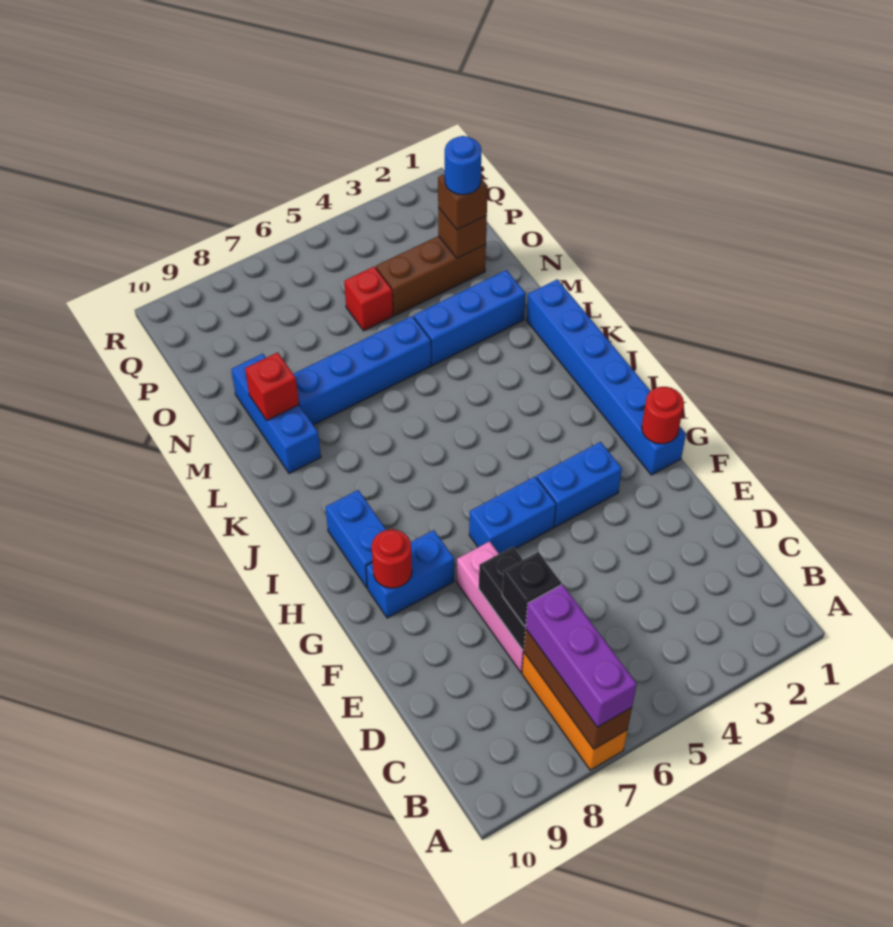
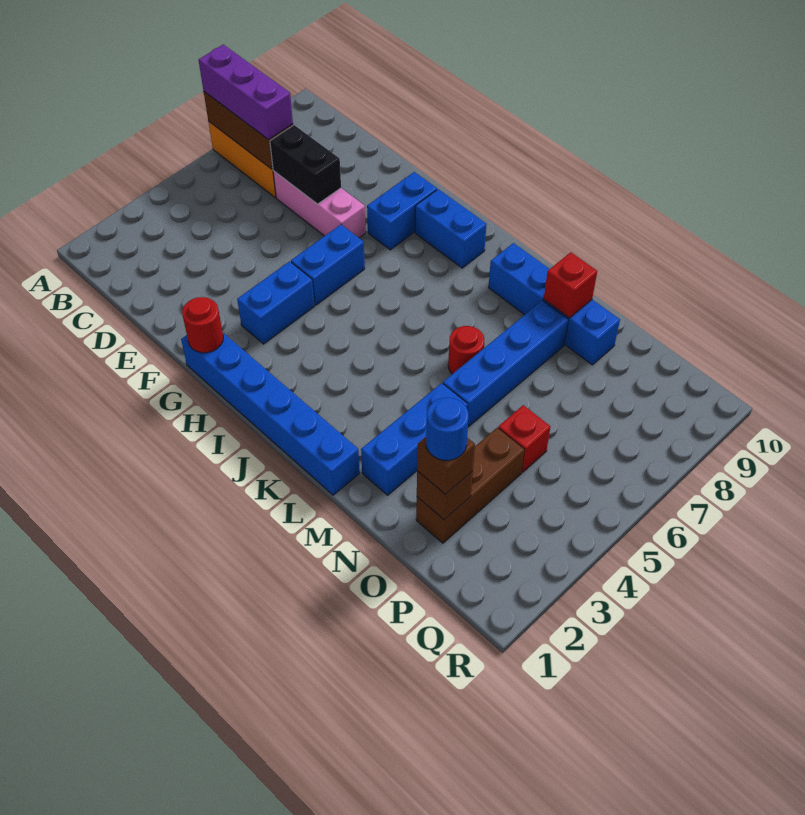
black 1x1 brick [502,552,561,626] -> none
red 1x1 round brick [371,529,412,588] -> red 1x1 round brick moved to [448,326,484,374]
blue 1x3 brick [231,354,321,474] -> blue 1x4 brick [488,243,620,365]

